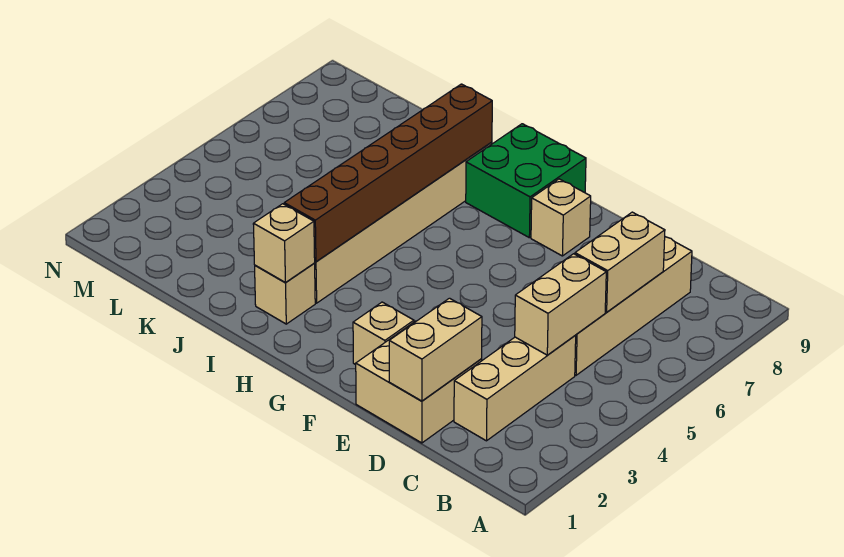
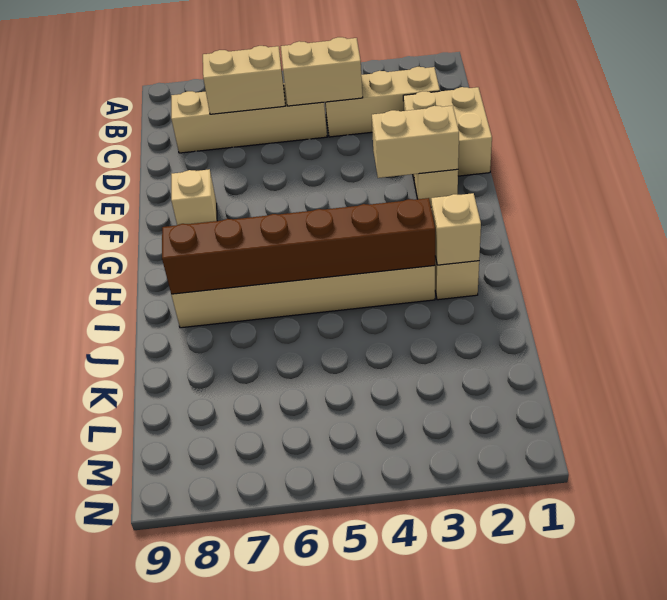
tan 1x2 brick [389,298,482,401] -> tan 1x2 brick moved to [372,106,459,178]
green 2x2 brick [466,124,586,238] -> none

